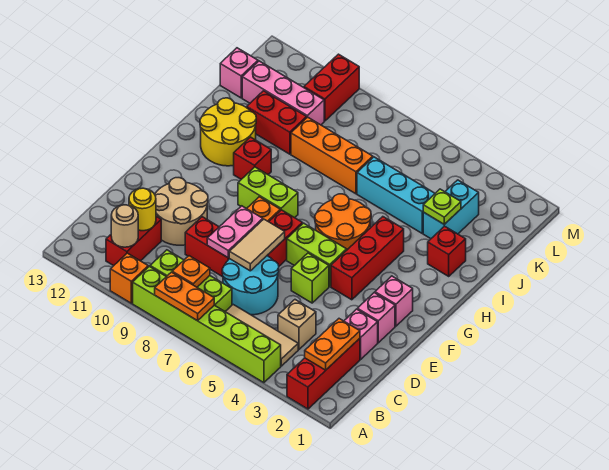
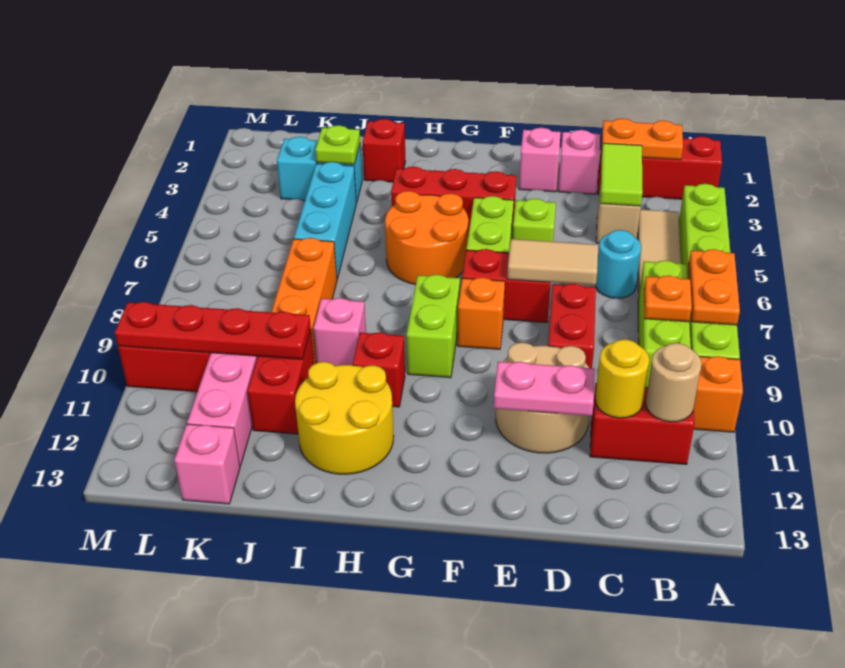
none -> lime 1x2 tile [600,143,643,206]
cyan 2x2 round brick [222,256,279,315] -> cyan 1x1 round brick [596,230,641,298]
pink 1x2 plate [207,206,263,258] -> pink 1x2 plate moved to [494,362,595,416]
pink 1x1 brick [375,276,413,326] -> pink 1x1 brick moved to [314,298,366,366]
none -> red 1x4 plate [115,302,311,359]

